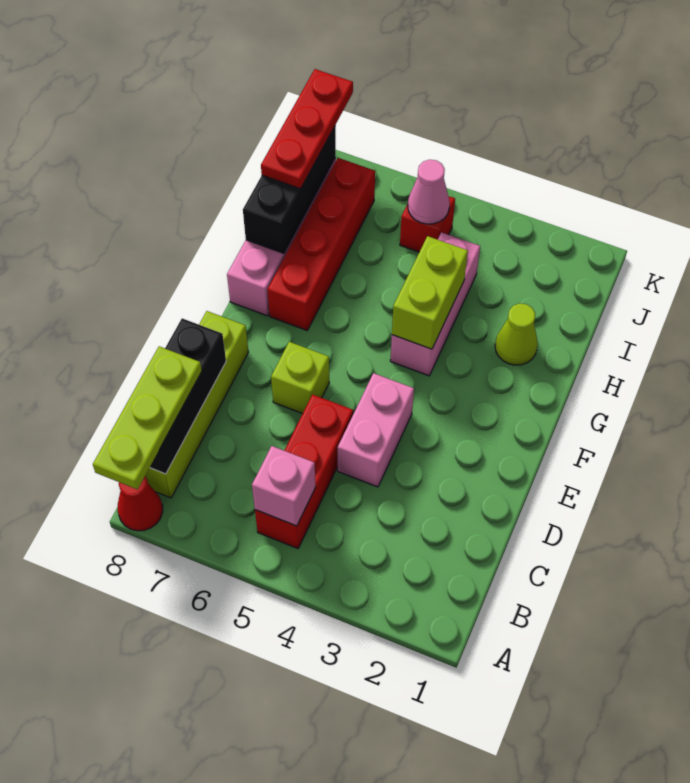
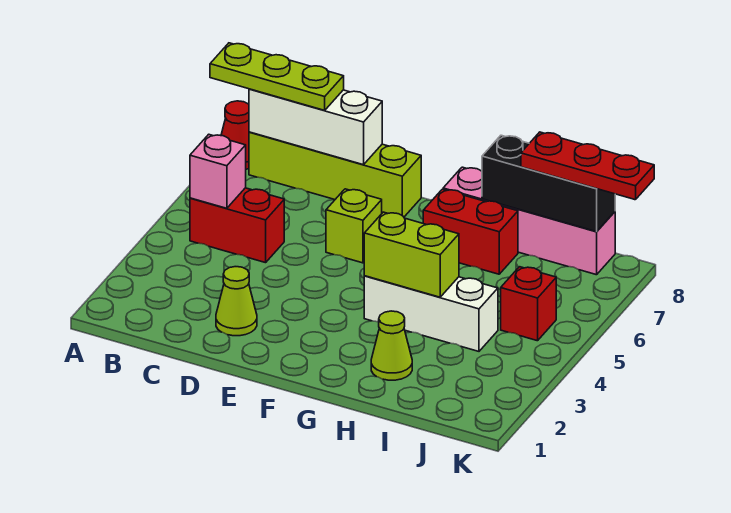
red 1x3 brick [255,394,353,549] -> red 1x2 brick [190,188,284,263]
black 1x3 brick [150,318,226,474] -> white 1x3 brick [249,89,382,165]
none -> lime 1x1 cone [216,267,257,336]
pink 1x2 brick [338,373,414,487] -> none
pink 1x3 brick [390,232,480,376] -> white 1x3 brick [364,276,498,351]
red 1x4 brick [267,158,375,331] -> red 1x2 brick [423,189,518,274]
pink 1x1 cone [408,160,450,224] -> none

